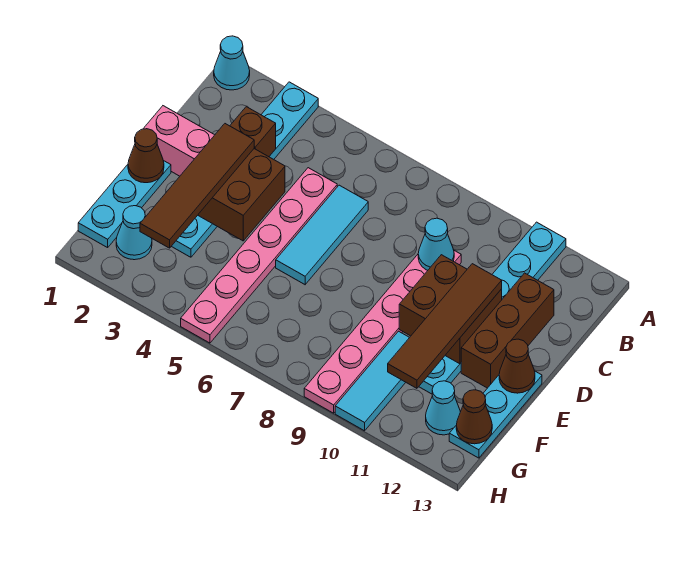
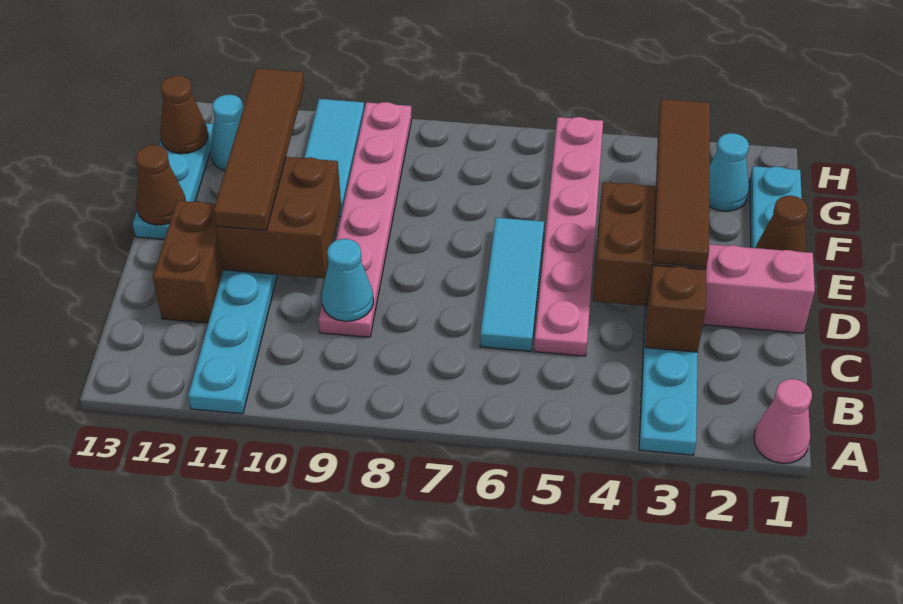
cyan 1x1 cone [214,36,250,90] -> pink 1x1 cone [754,379,812,463]
brown 1x3 brick [461,273,554,388] -> brown 1x2 brick [153,201,223,323]

